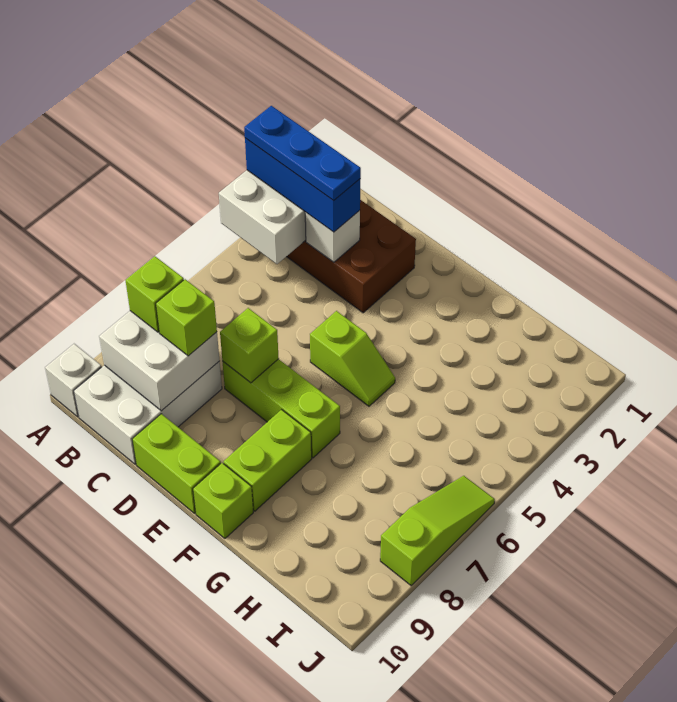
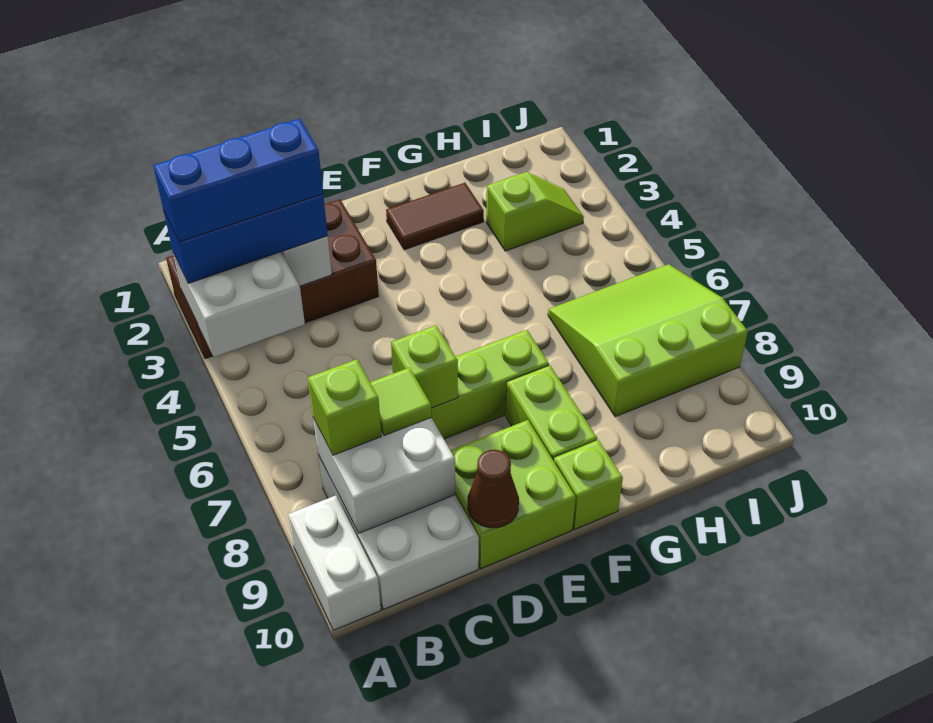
blue 1x3 plate [244,106,361,201] -> blue 1x3 brick [153,118,323,242]
white 1x1 brick [45,344,102,417] -> white 1x2 brick [288,495,381,630]
lime 1x1 brick [156,279,217,356] -> lime 1x1 tile [370,368,432,436]
lime 1x2 brick [132,414,221,513] -> lime 2x2 brick [450,420,576,569]
none -> brown 1x1 cone [468,450,519,528]
lime 1x2 slope [310,311,395,406] -> lime 1x2 slope moved to [486,172,584,251]
none -> brown 1x2 tile [386,183,484,250]
lime 1x3 slope [380,476,495,586] -> lime 3x3 slope [548,264,748,417]

